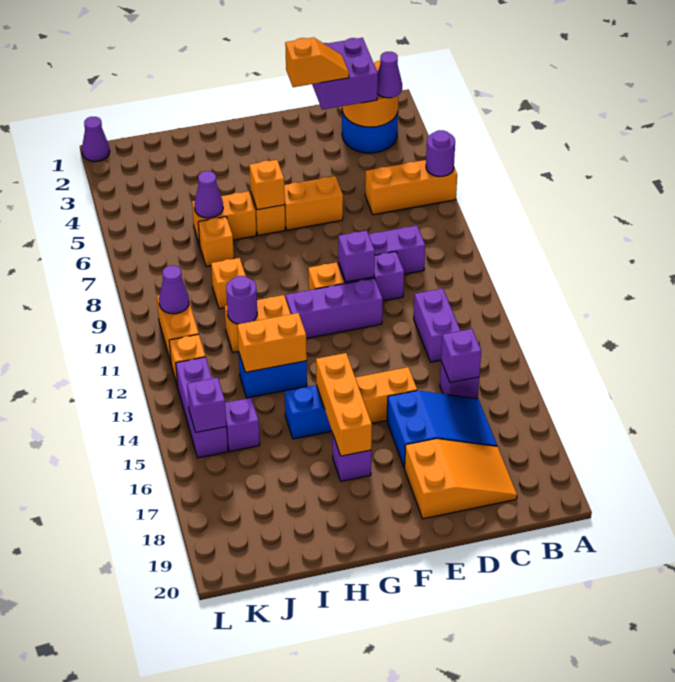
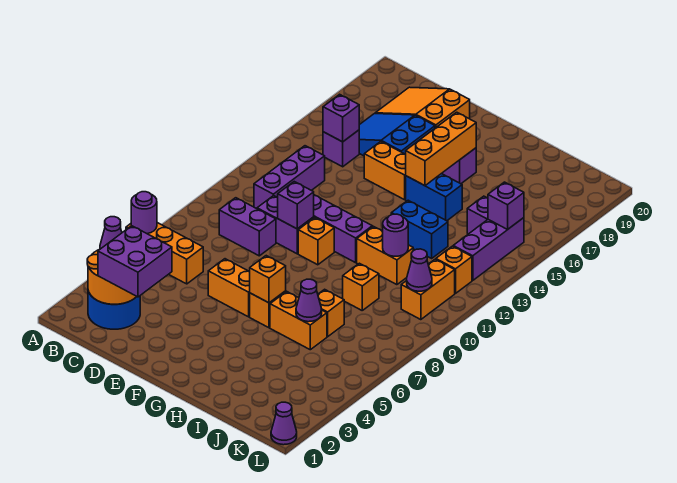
purple 1x2 brick [414,289,460,362] -> purple 1x3 brick [254,146,325,209]
orange 1x2 slope [285,37,349,87] -> none
orange 1x2 brick [237,313,307,372] -> none

